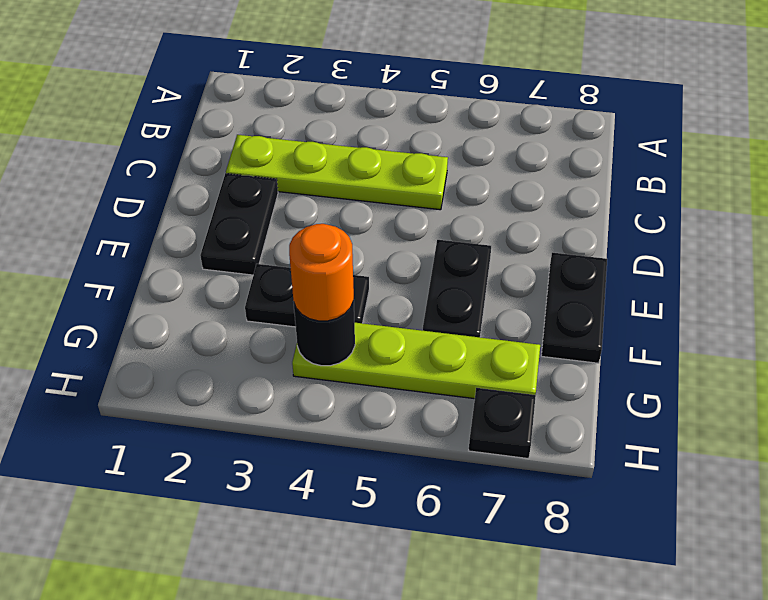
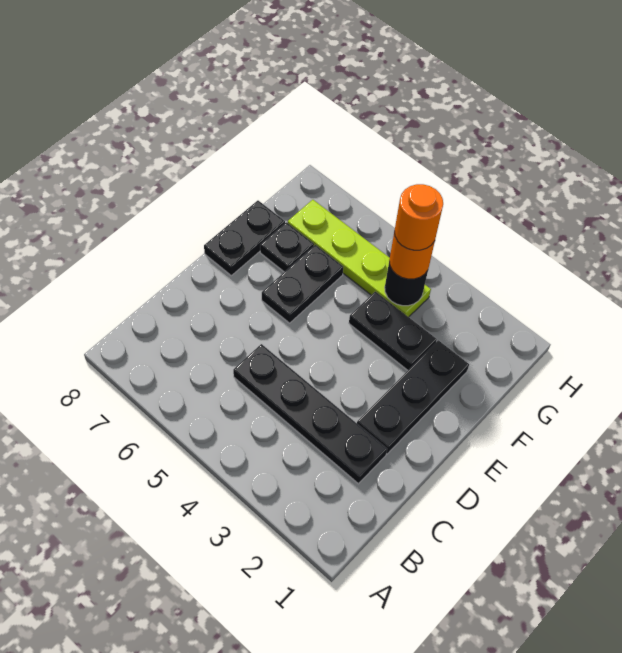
lime 1x4 plate [226,135,448,210] -> black 1x4 plate [233,344,387,484]
black 1x2 plate [200,173,278,275] -> black 1x3 plate [357,340,469,454]
none -> orange 1x1 round brick [395,184,443,250]
black 1x1 plate [469,388,536,458] -> black 1x1 plate moved to [260,222,314,272]

